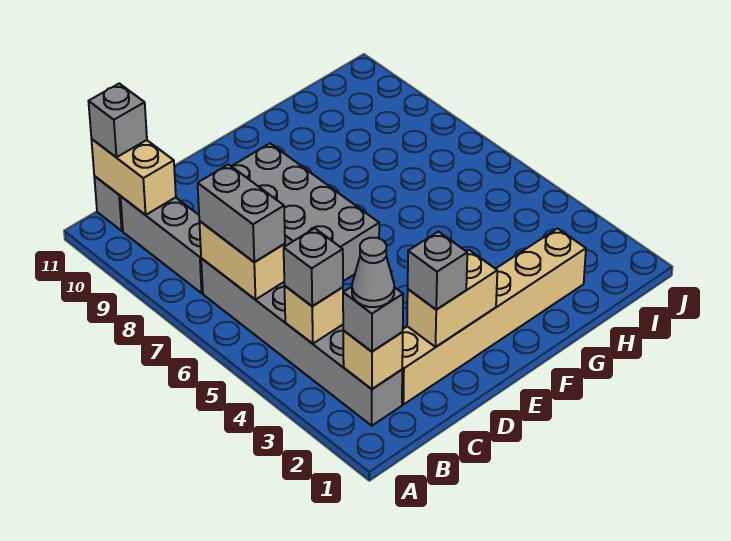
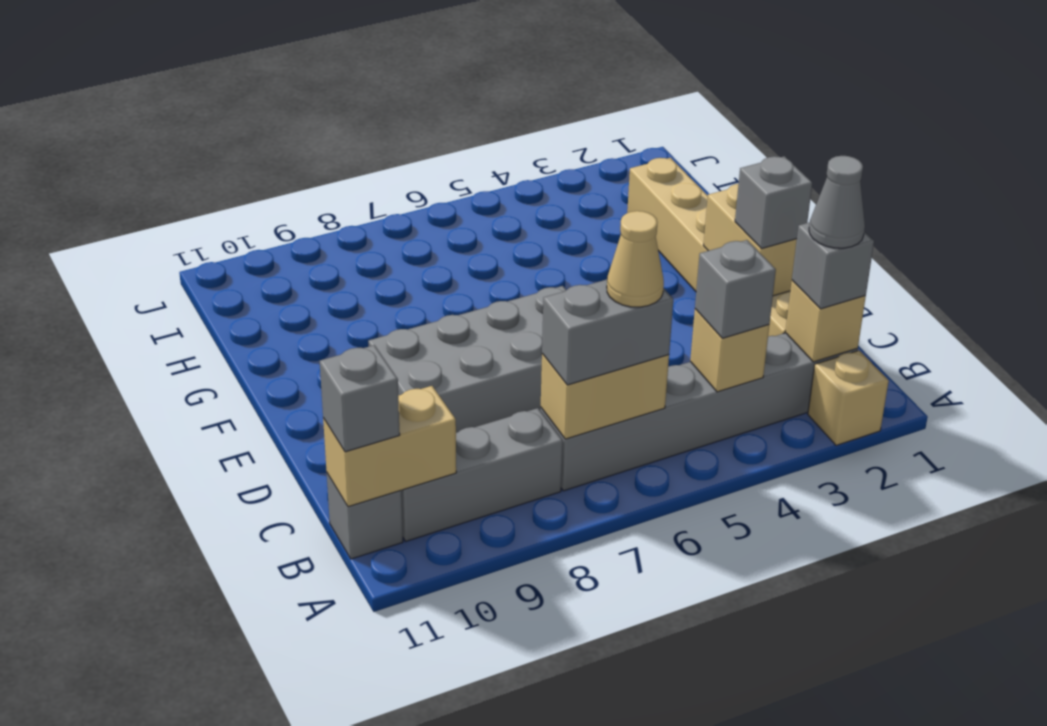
none -> tan 1x1 brick [808,350,889,445]
none -> tan 1x1 cone [607,211,664,307]

